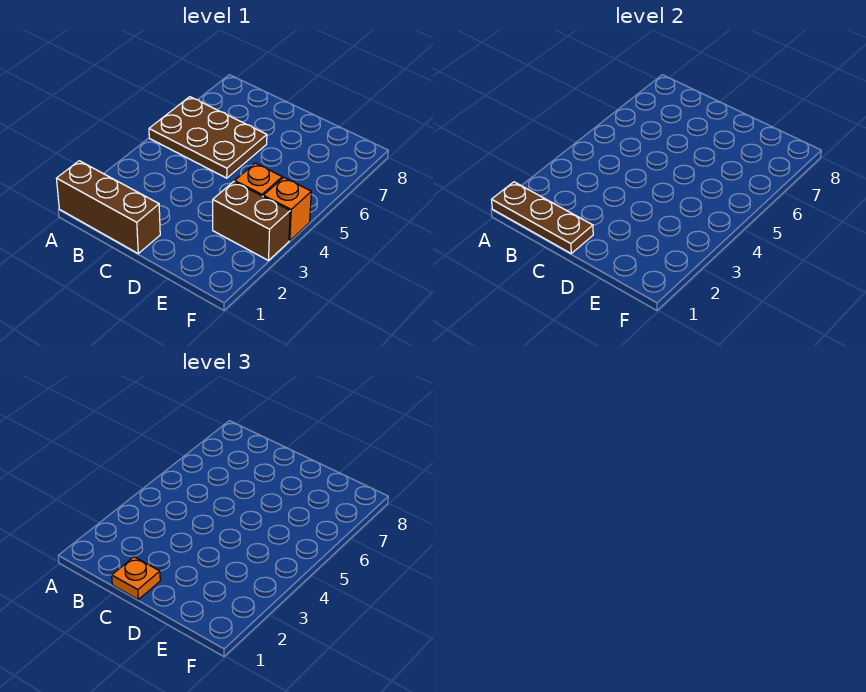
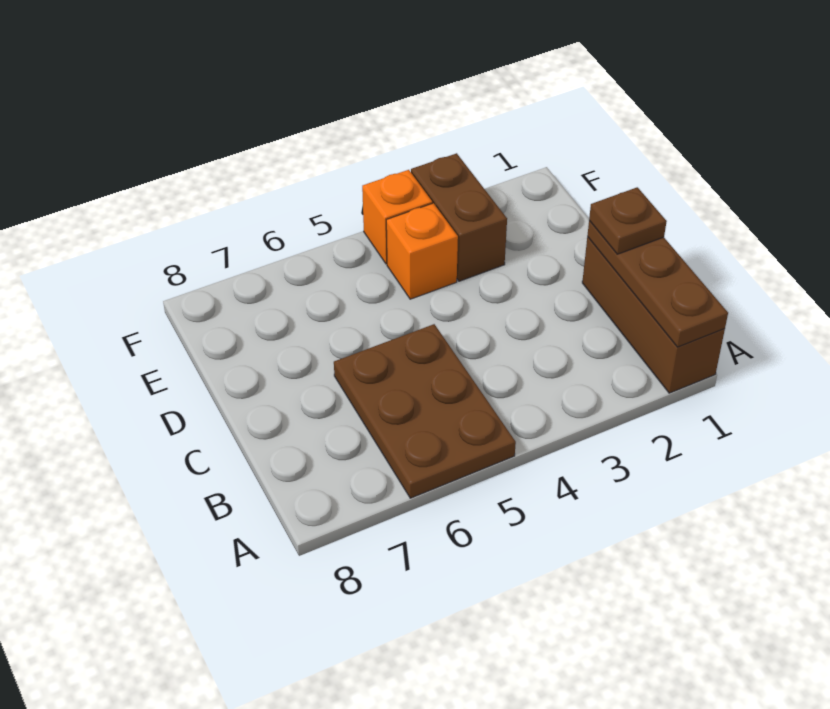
orange 1x1 plate [112,557,160,599] -> brown 1x1 plate [589,187,667,254]

